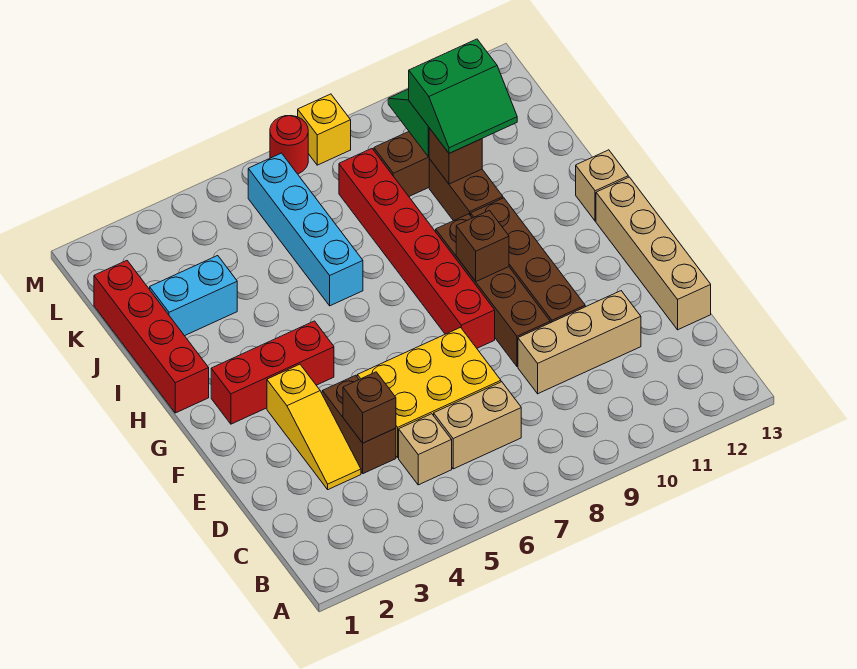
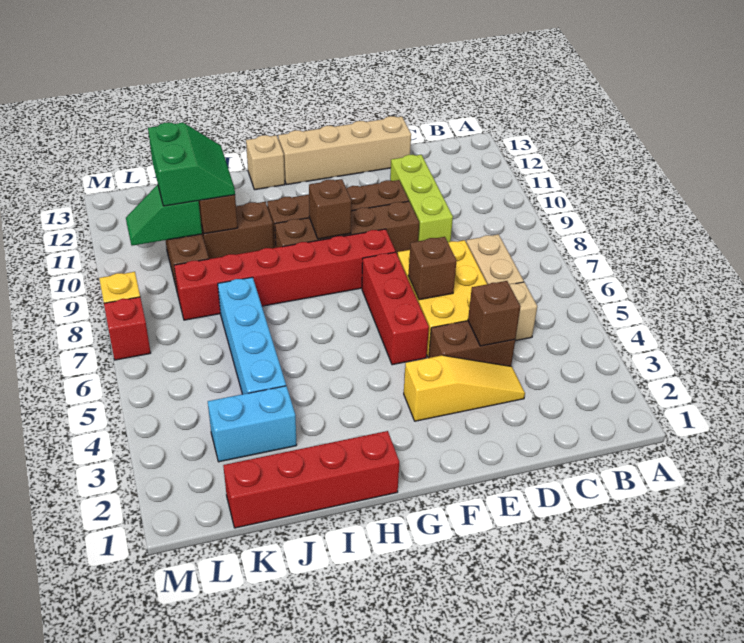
tan 1x3 brick [518,291,641,394] -> lime 1x3 brick [390,155,453,242]
none -> brown 1x1 brick [408,237,457,300]
red 1x3 brick [211,321,334,424] -> red 1x3 brick moved to [362,252,429,365]
cyan 1x4 brick [248,153,363,306] -> cyan 1x4 brick turned to [218,277,286,394]
cyan 1x2 brick [150,256,237,336] -> cyan 1x2 brick turned to [208,386,297,462]
red 1x1 round brick [270,116,308,174] -> red 1x1 brick [104,297,151,360]

